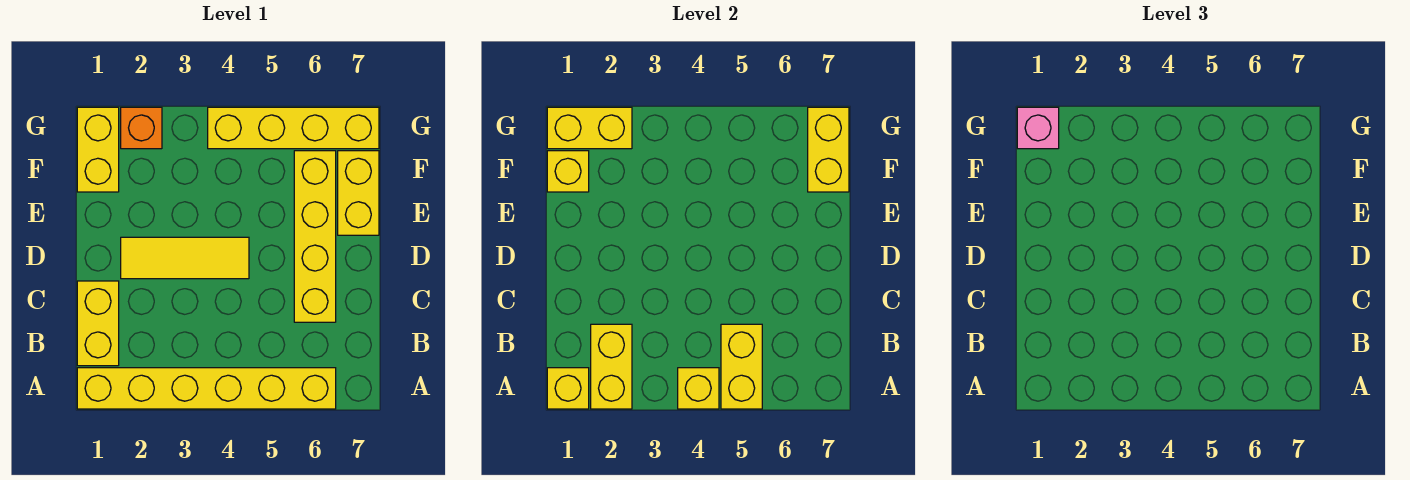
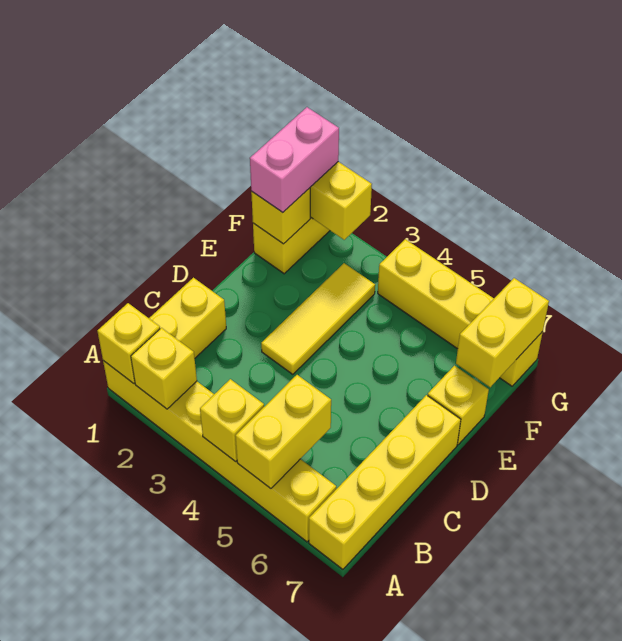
yellow 1x2 brick [591,324,632,409] -> yellow 1x1 brick [131,328,197,409]
yellow 1x4 brick [294,151,336,322] -> yellow 1x4 brick moved to [309,395,461,569]
yellow 1x3 tile [121,237,249,279] -> yellow 1x3 tile turned to [261,263,375,374]
yellow 1x2 brick [338,151,379,235] -> yellow 1x1 brick [428,366,489,444]
pink 1x1 brick [1017,107,1059,149] -> pink 1x2 brick [250,107,339,212]
orange 1x1 brick [121,107,162,149] -> none

